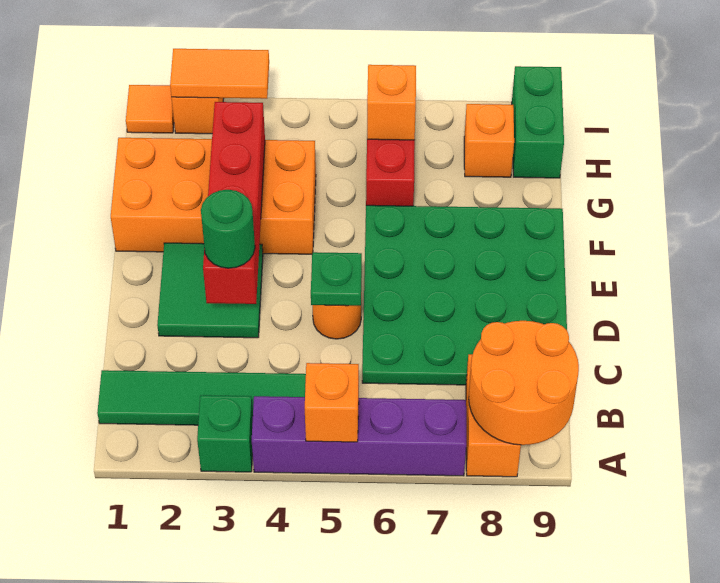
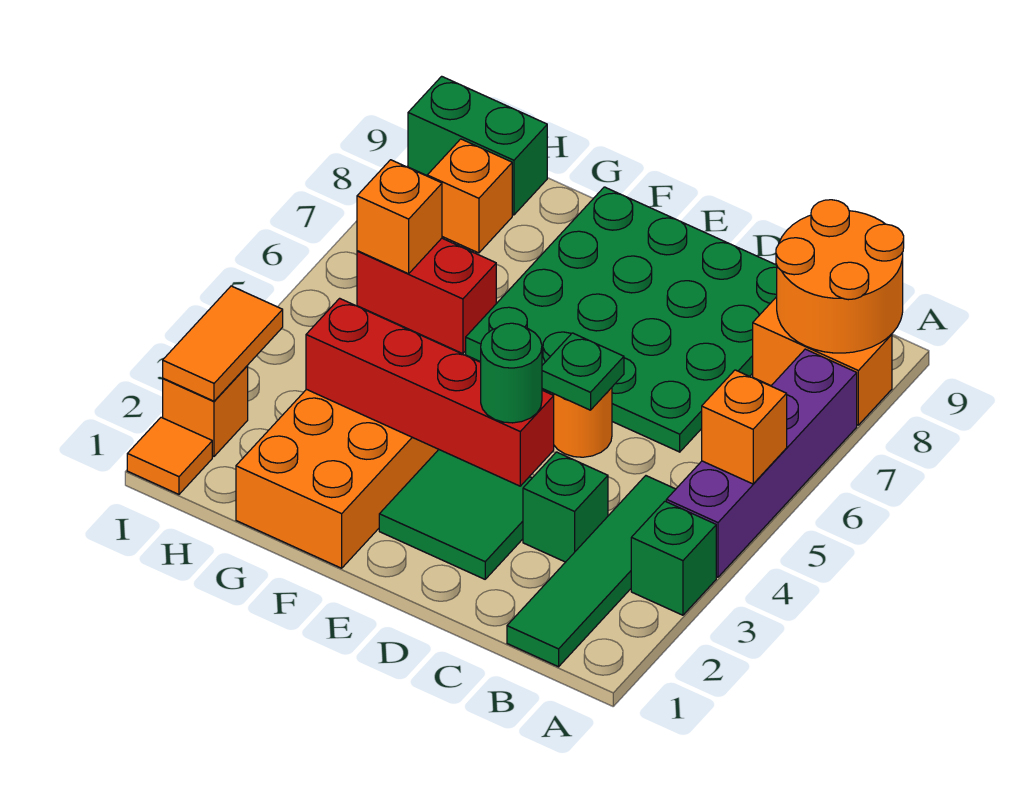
none -> green 1x1 brick [523,452,608,562]

